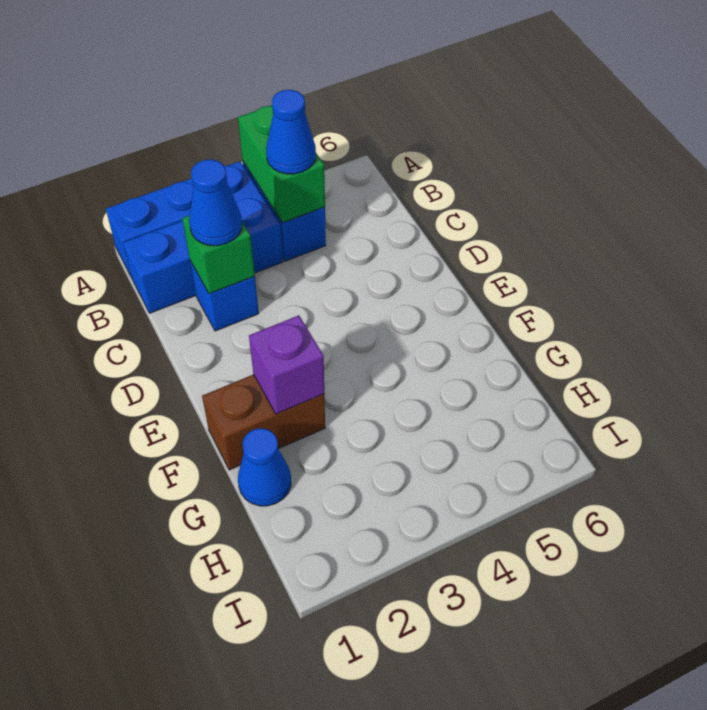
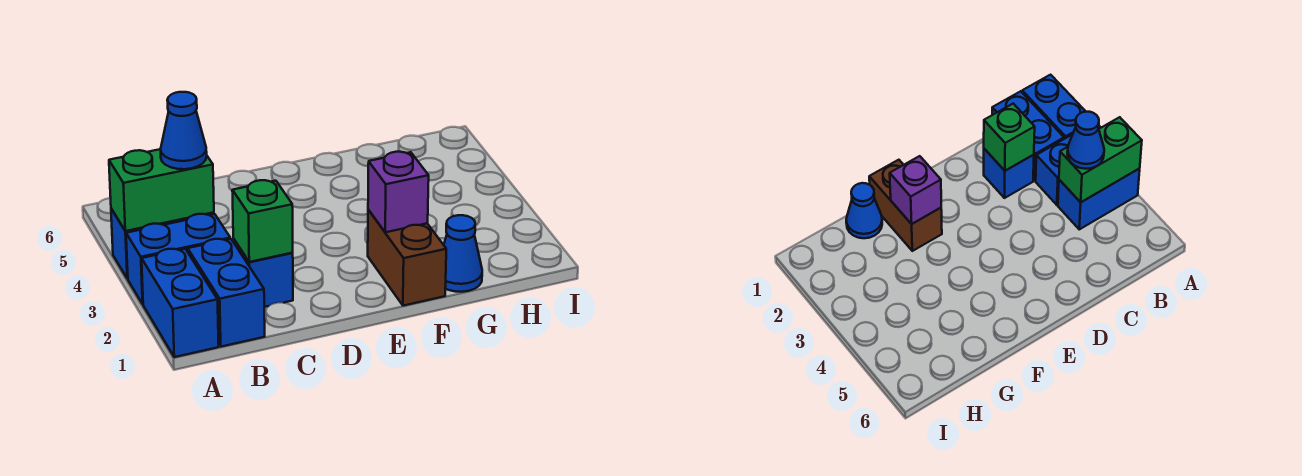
blue 1x1 cone [189,160,242,246] -> none

